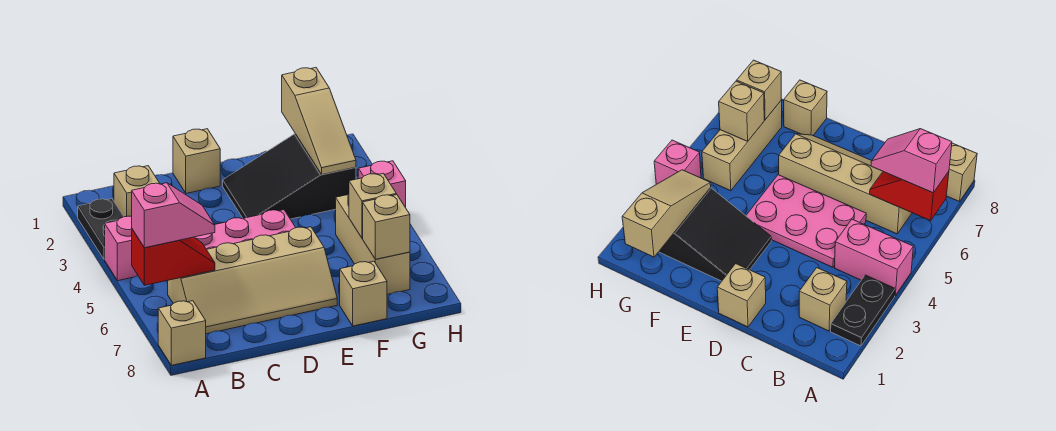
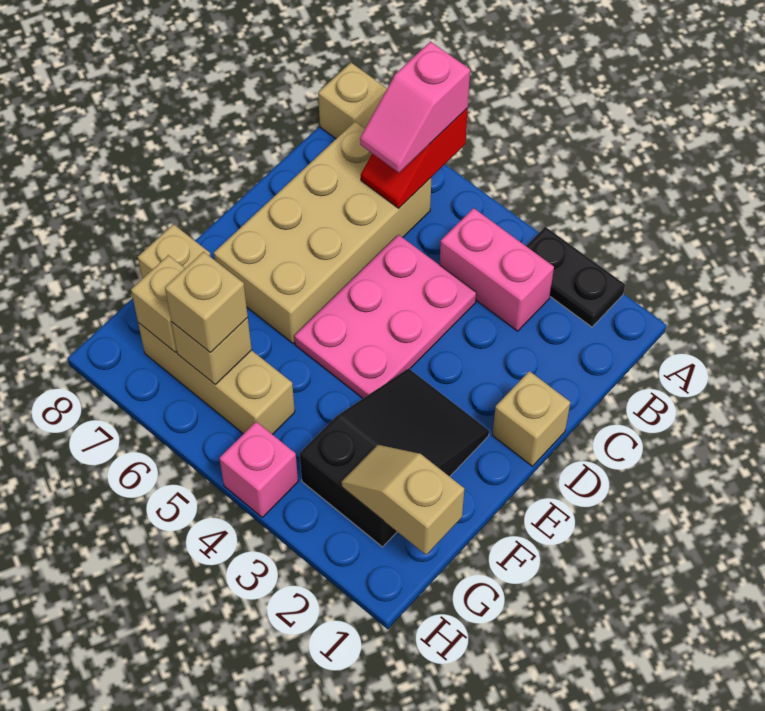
pink 1x2 brick [105,216,138,281] -> pink 1x2 brick turned to [440,208,554,331]
tan 1x1 brick [114,166,160,217] -> tan 1x1 brick moved to [165,252,248,352]
tan 2x4 slope [168,227,337,334] -> tan 2x4 brick [214,122,431,343]
tan 1x3 slope [282,68,356,175] -> tan 1x2 slope [342,445,464,555]

